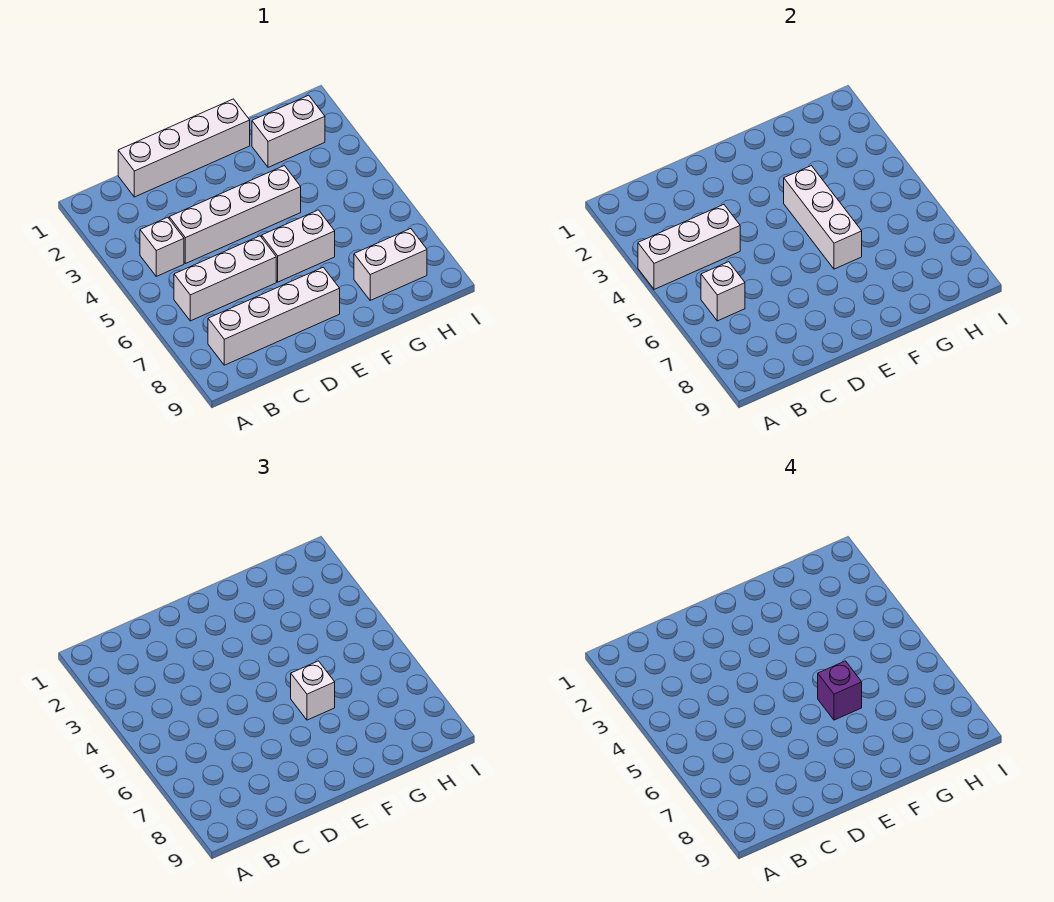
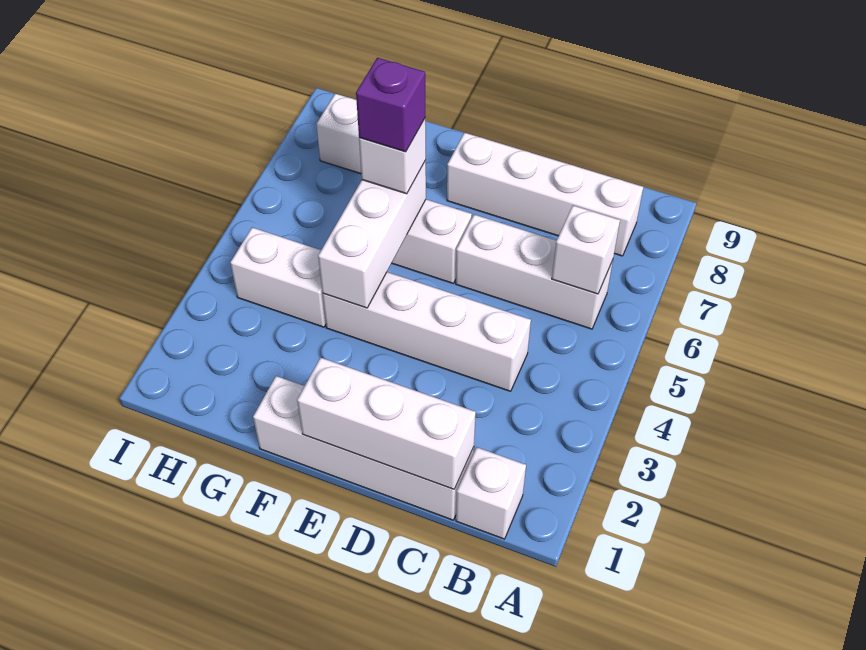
white 1x3 brick [638,205,740,289] -> white 1x3 brick moved to [297,358,476,489]
white 1x1 brick [140,217,184,276] -> white 1x1 brick moved to [456,447,526,539]
white 1x2 brick [252,95,325,167] -> white 1x2 brick moved to [230,227,326,327]

